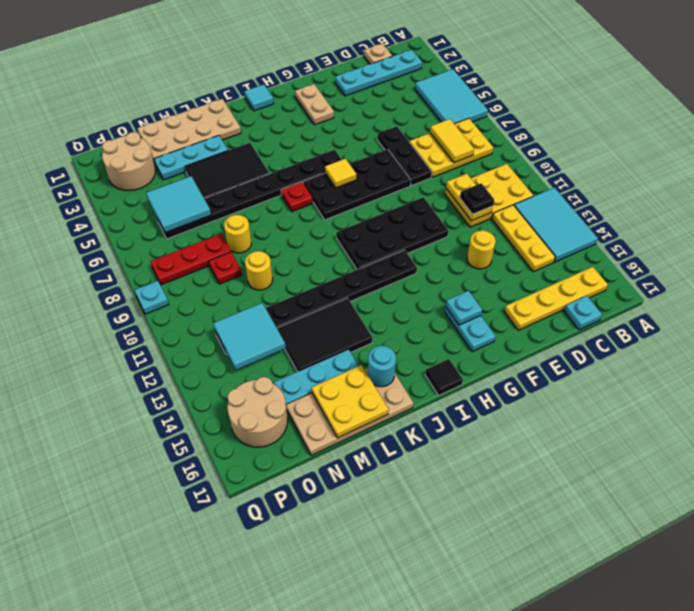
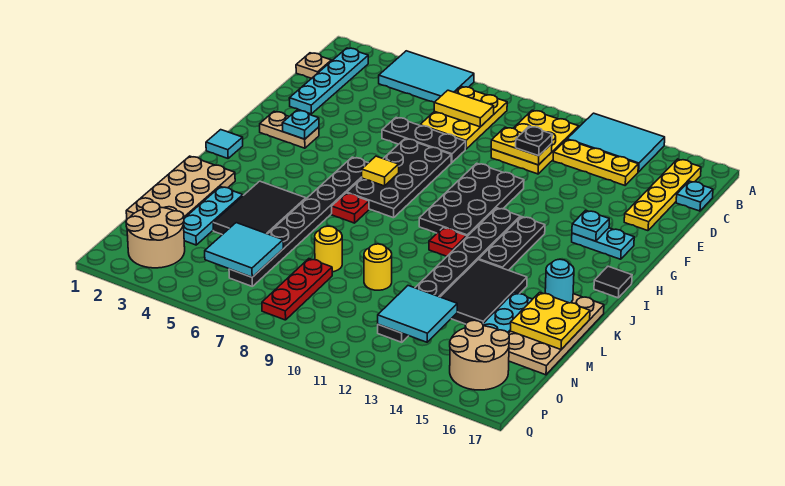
yellow 1x1 round brick [467,230,496,269] -> none
none -> black 1x3 plate [479,217,545,270]
red 1x1 plate [209,252,242,284] -> red 1x1 plate moved to [429,227,467,256]
cyan 1x1 plate [135,281,169,314] -> cyan 1x1 plate moved to [282,110,319,139]

